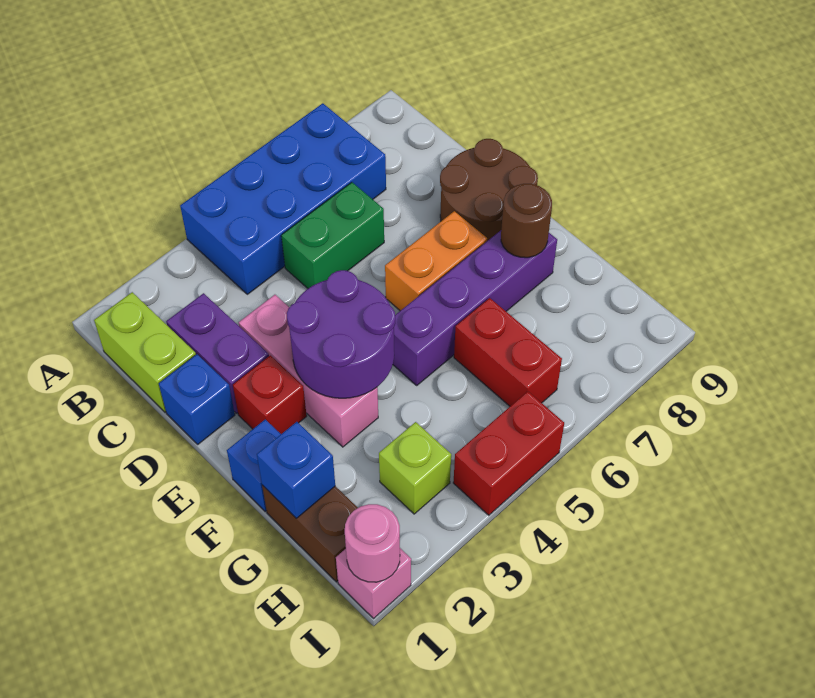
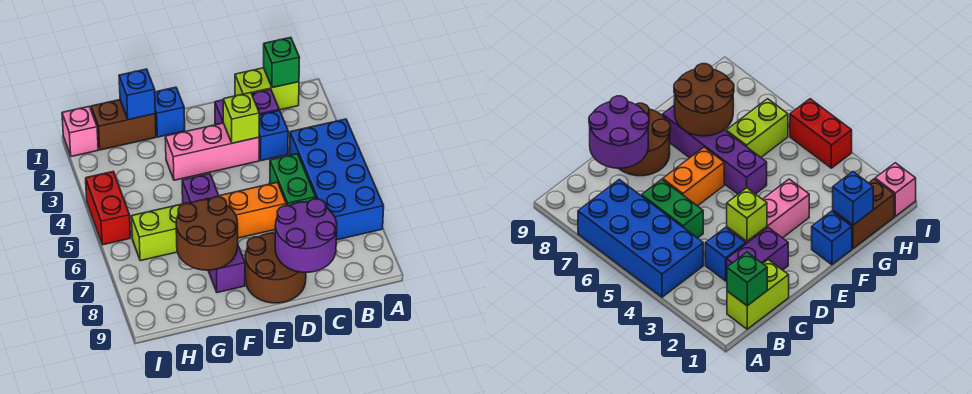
none -> green 1x1 brick [264,37,300,88]
blue 1x1 brick [159,354,235,444] -> blue 1x1 brick moved to [259,110,288,161]
red 1x1 brick [233,355,307,434] -> none
purple 2x2 round brick [287,270,395,398] -> purple 2x2 round brick moved to [275,199,337,272]
orange 1x2 brick [385,211,487,311] -> orange 1x2 brick turned to [220,183,286,238]
brown 1x1 round brick [501,184,552,258] -> brown 2x2 round brick [176,197,238,270]
red 1x2 brick [454,298,562,406] -> lime 1x2 brick [131,203,190,261]
lime 1x1 brick [379,422,451,514] -> lime 1x1 brick moved to [223,93,259,143]
pink 1x1 round brick [345,504,400,582] -> none

